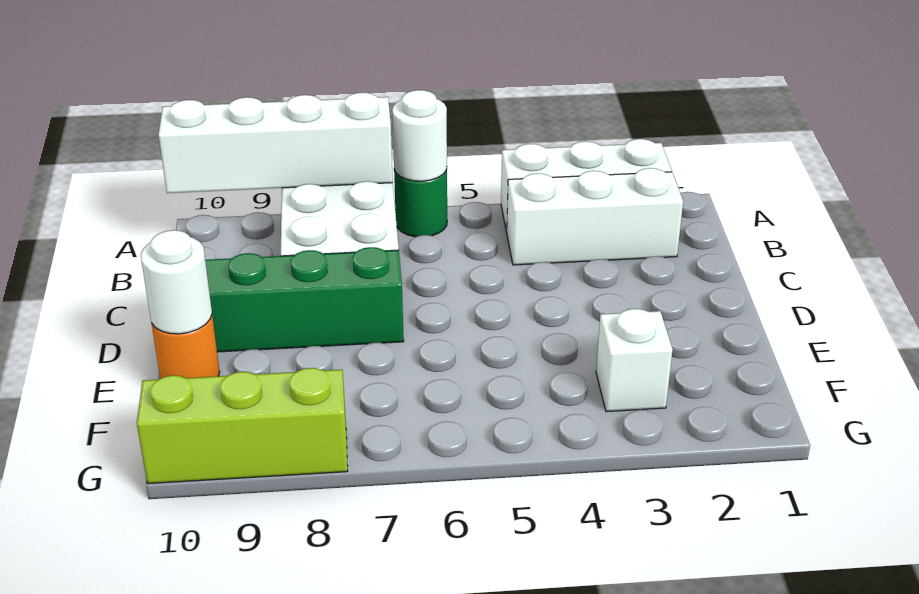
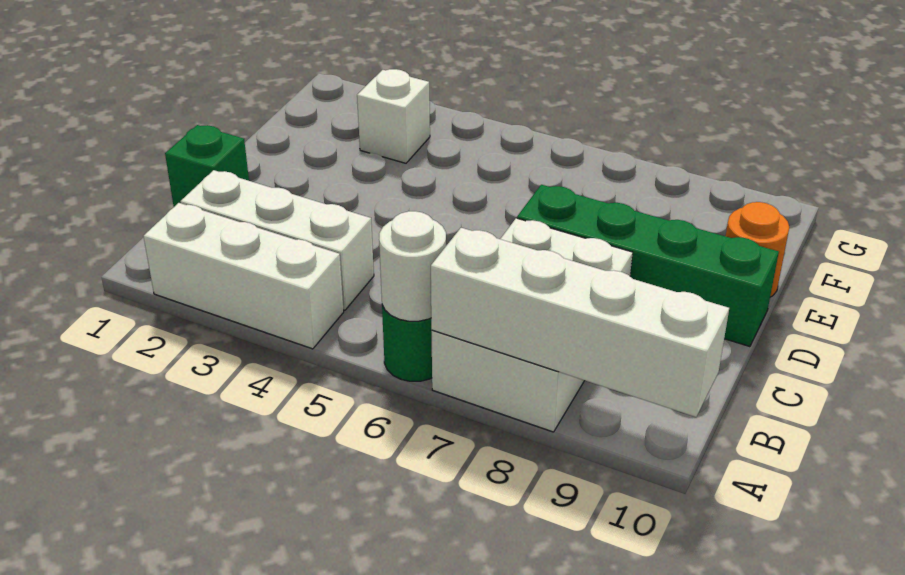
none -> green 1x1 brick [165,125,249,207]
white 1x1 round brick [141,230,212,334] -> none
lime 1x3 brick [137,368,348,484] -> none

